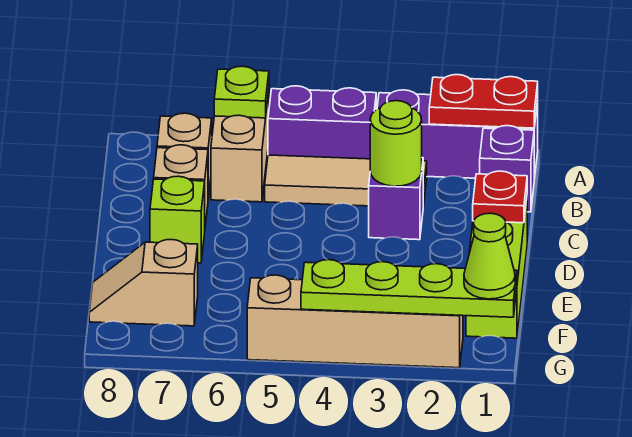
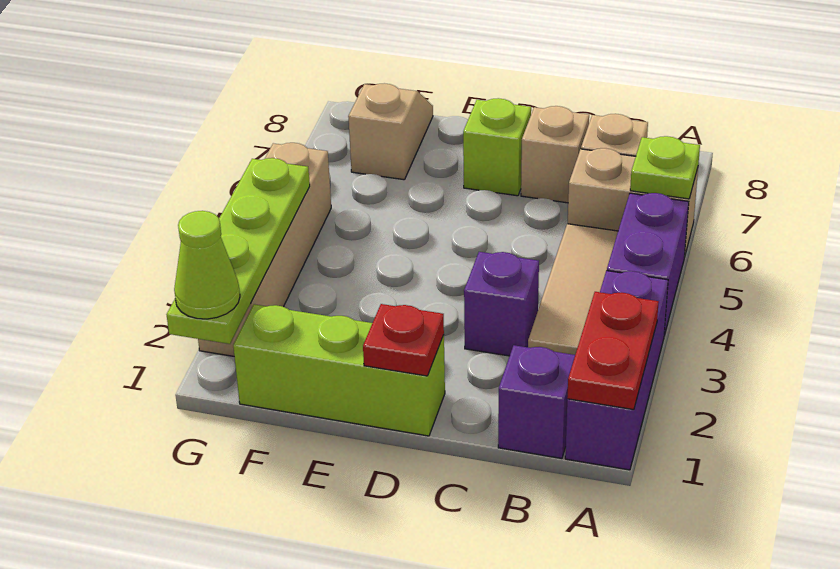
lime 1x1 round brick [370,101,422,186] -> none

